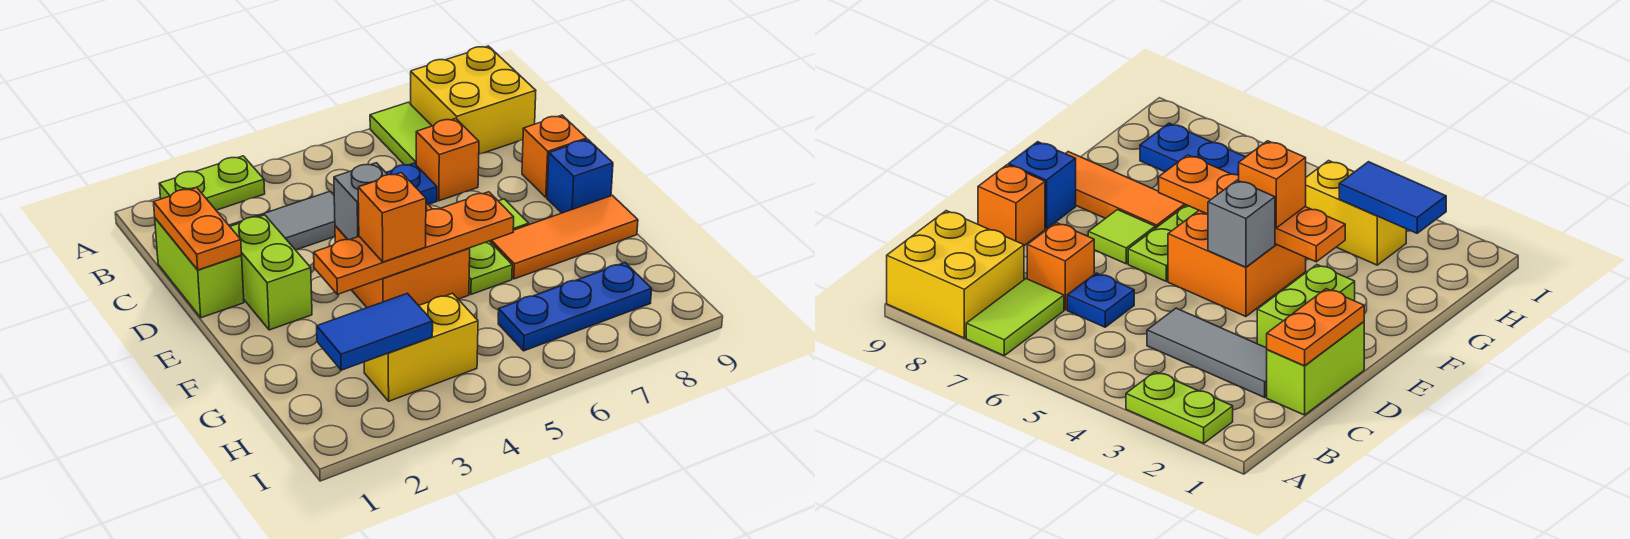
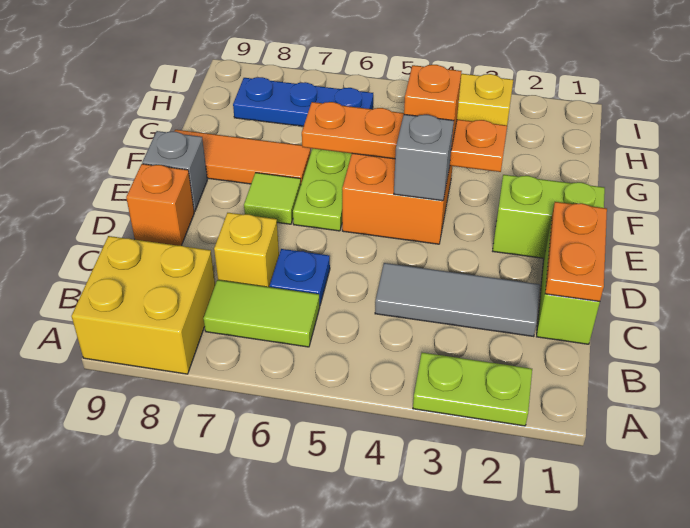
lime 1x2 tile [370,102,432,165] -> lime 1x2 tile turned to [203,280,320,347]
orange 1x1 brick [416,118,479,201] -> yellow 1x1 brick [214,213,279,287]
lime 1x2 brick [230,215,312,330] -> lime 1x2 brick turned to [493,175,605,258]
blue 1x1 brick [547,139,613,213] -> grey 1x1 brick [142,131,207,211]
blue 1x2 tile [317,293,433,370] -> none

